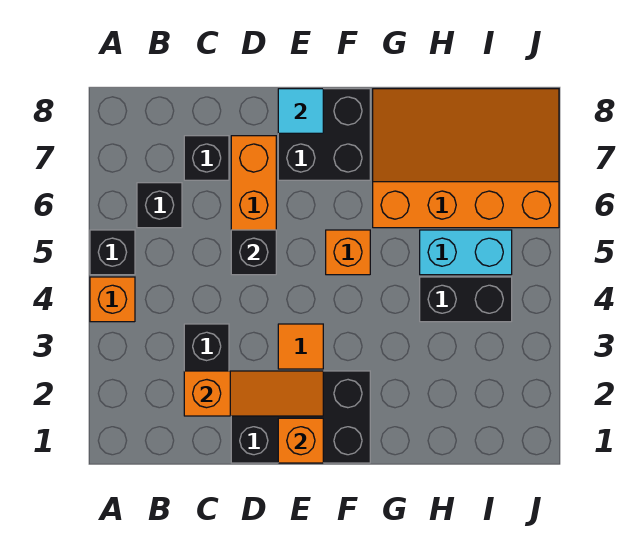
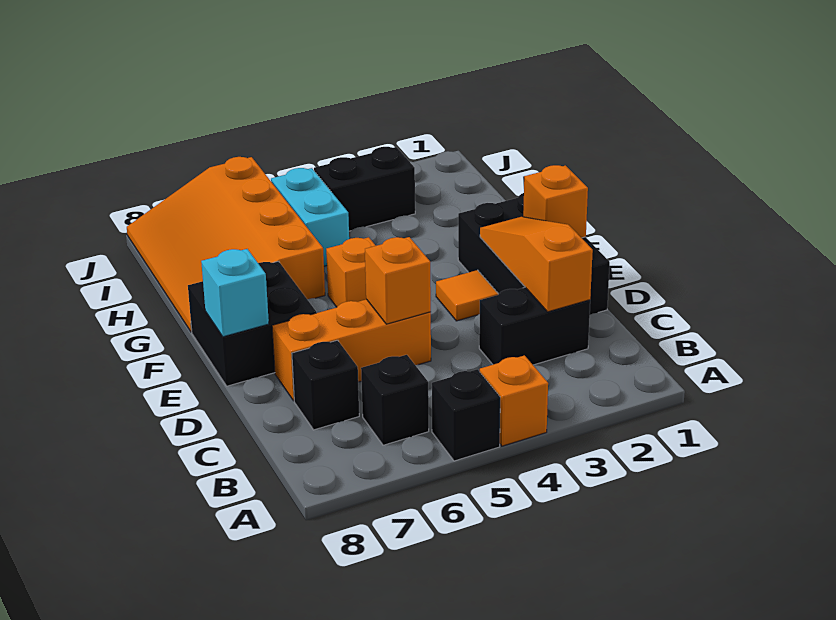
black 1x1 brick [231,230,276,275] -> orange 1x1 brick [365,237,431,324]
cyan 1x1 tile [278,89,323,133] -> cyan 1x1 brick [201,249,269,337]
black 1x2 brick [420,277,512,322] -> black 1x2 brick turned to [314,147,415,231]

